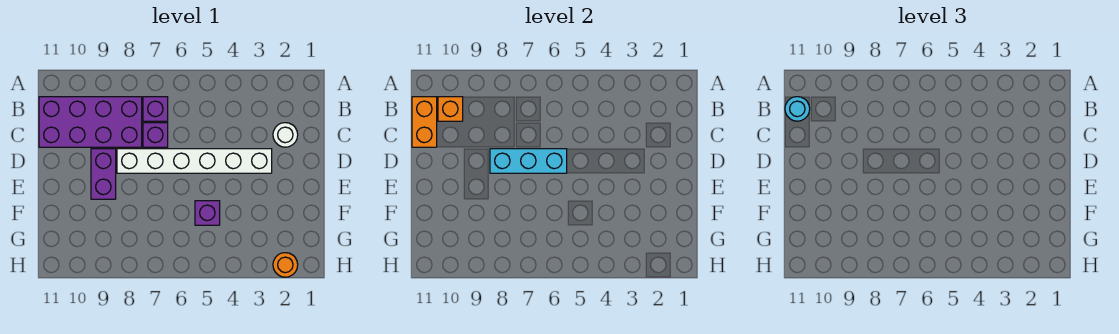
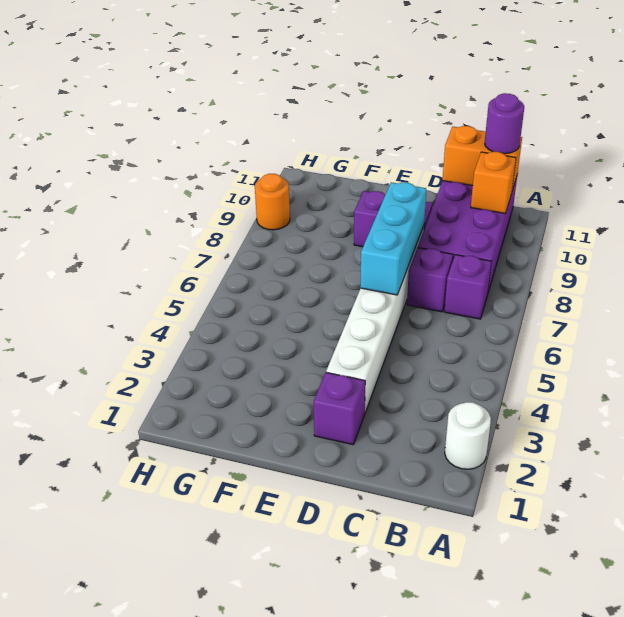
cyan 1x1 round brick [785,97,810,121] -> purple 1x1 round brick [485,93,524,154]
white 1x1 round brick [273,123,298,147] -> white 1x1 round brick moved to [445,402,491,469]
purple 1x1 brick [195,201,220,225] -> purple 1x1 brick moved to [314,372,365,445]
orange 1x1 round brick [273,253,298,277] -> orange 1x1 round brick moved to [255,174,290,230]

